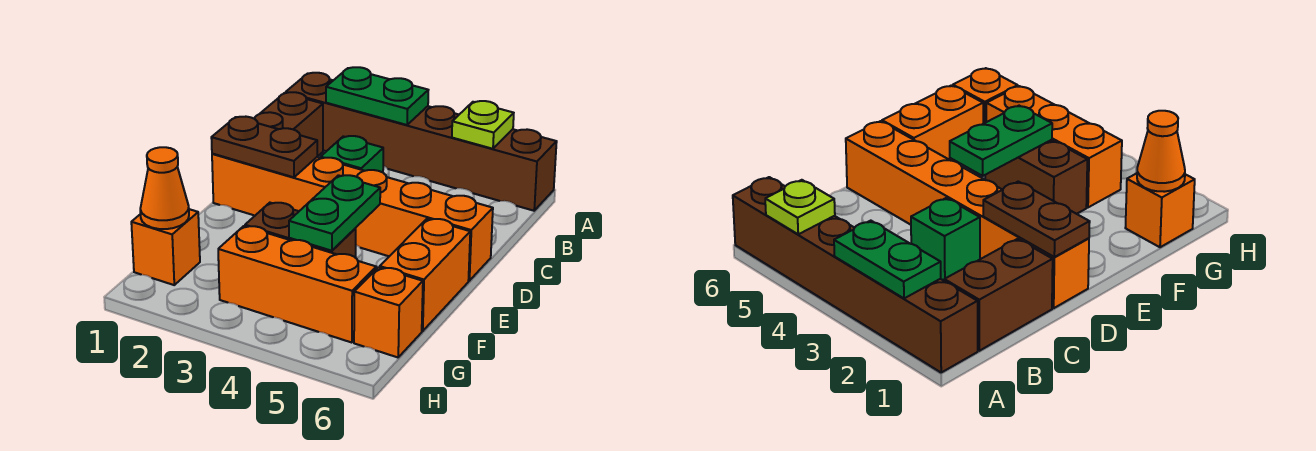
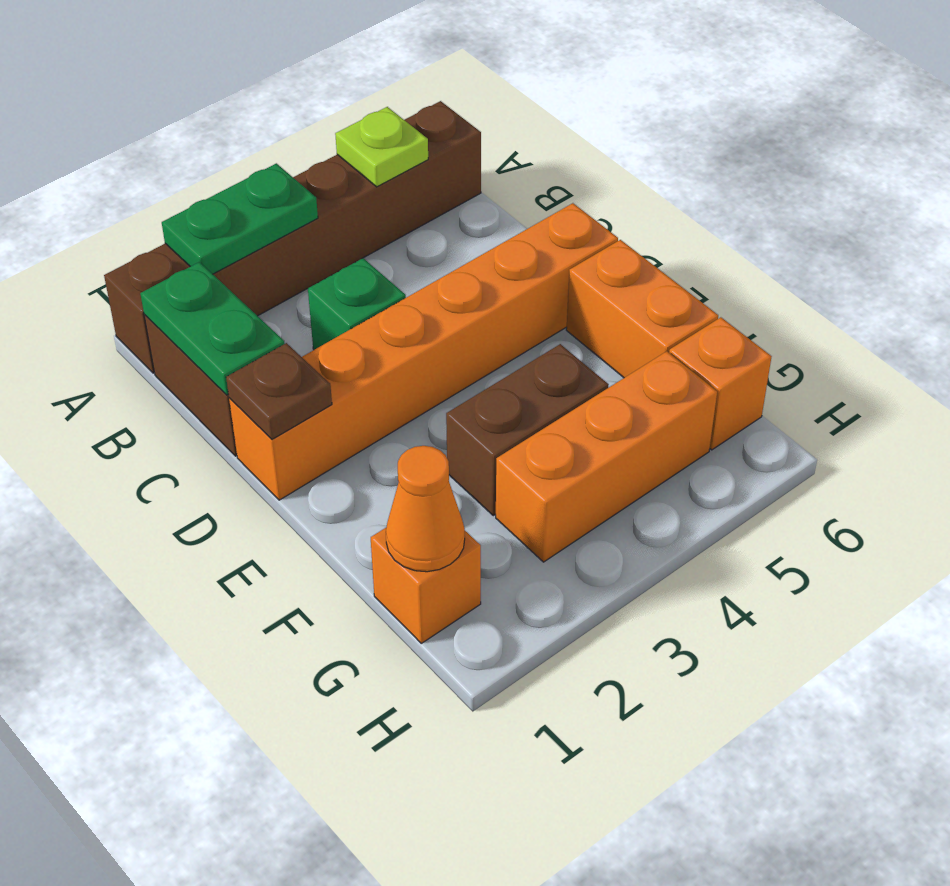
brown 1x2 plate [211,117,317,177] -> brown 1x1 plate [226,343,332,439]
green 1x2 plate [289,175,380,251] -> green 1x2 plate moved to [140,262,285,395]

